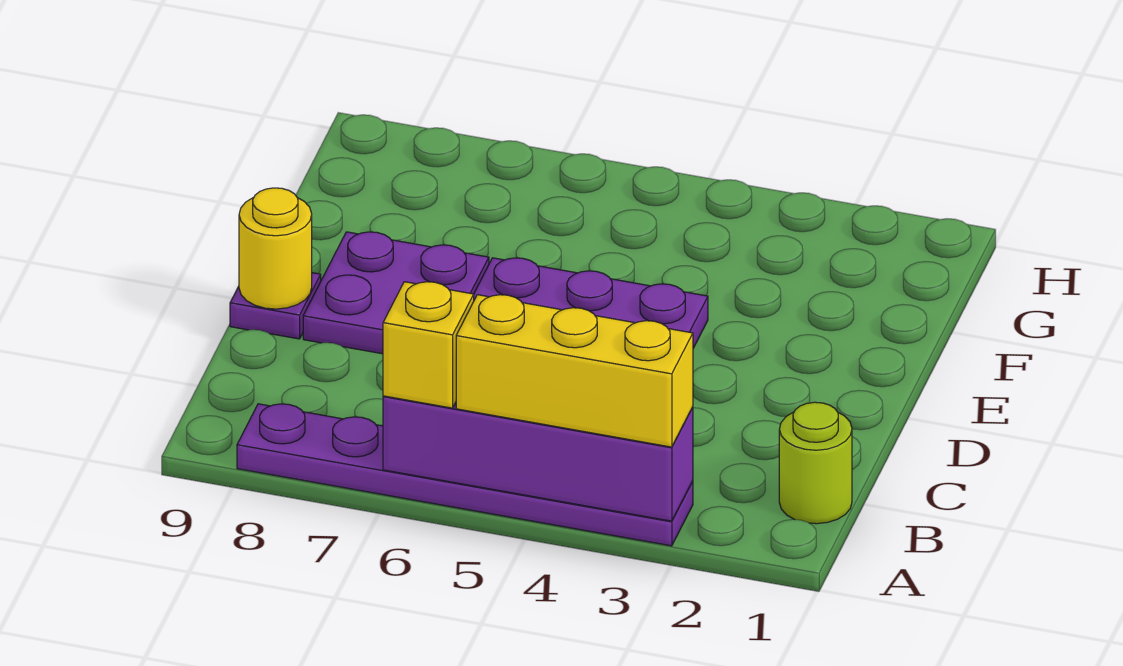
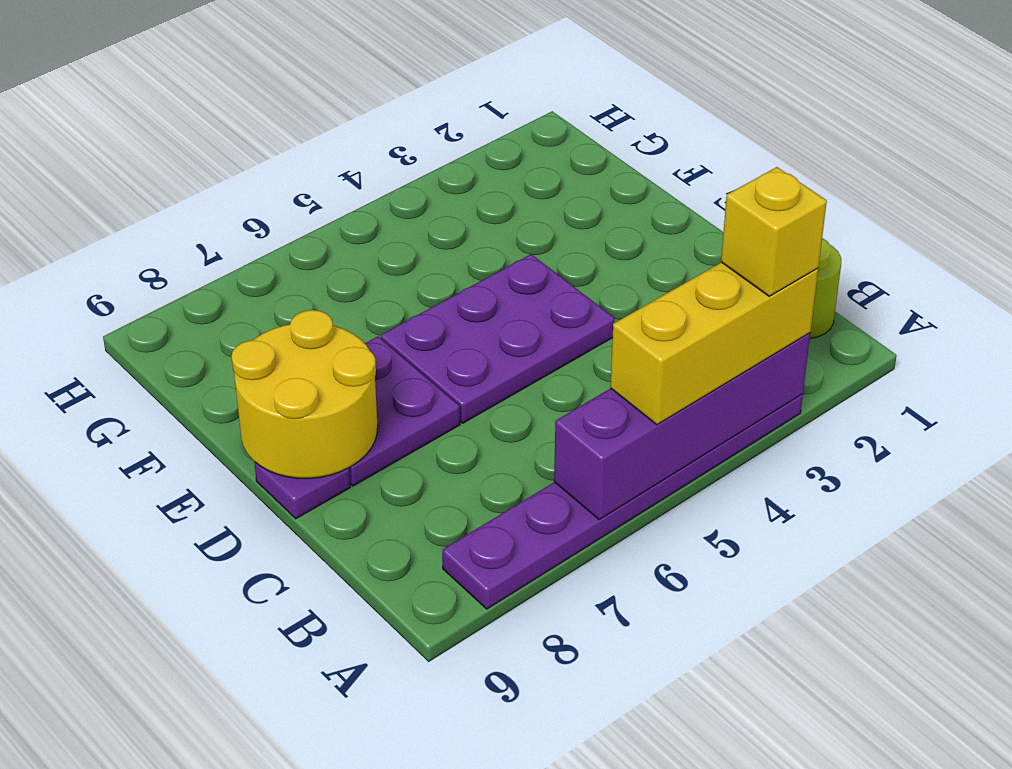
yellow 1x1 brick [383,282,474,408] -> yellow 1x1 brick moved to [721,167,827,296]
yellow 1x1 round brick [239,188,312,309] -> yellow 2x2 round brick [232,310,378,478]

